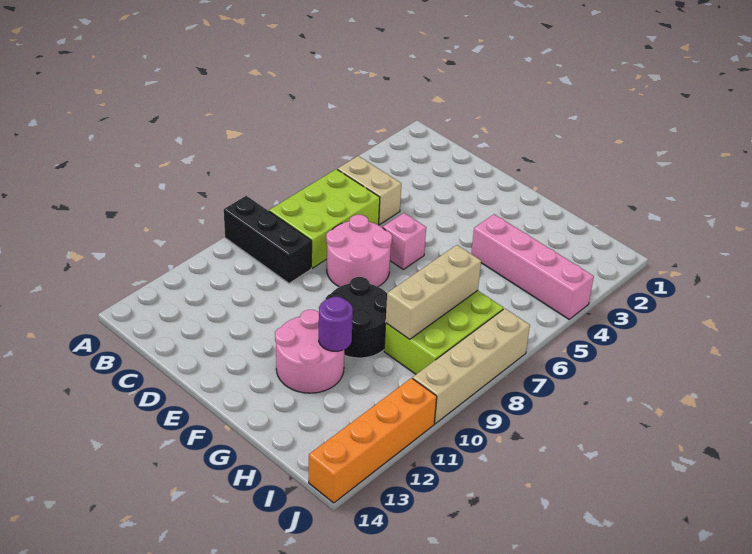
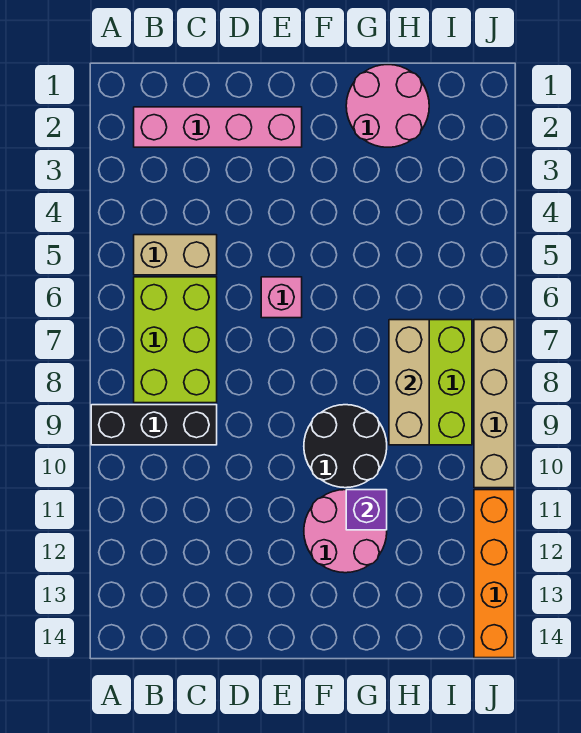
pink 2x2 round brick [326,215,392,287] -> pink 2x2 round brick moved to [346,65,429,147]
pink 1x4 brick [471,214,594,319] -> pink 1x4 brick moved to [134,107,302,147]
purple 1x1 round brick [319,297,353,351] -> purple 1x1 brick [346,490,387,530]

